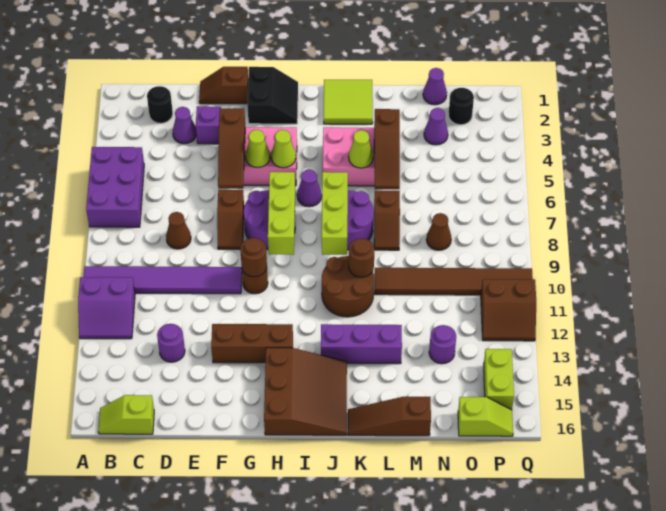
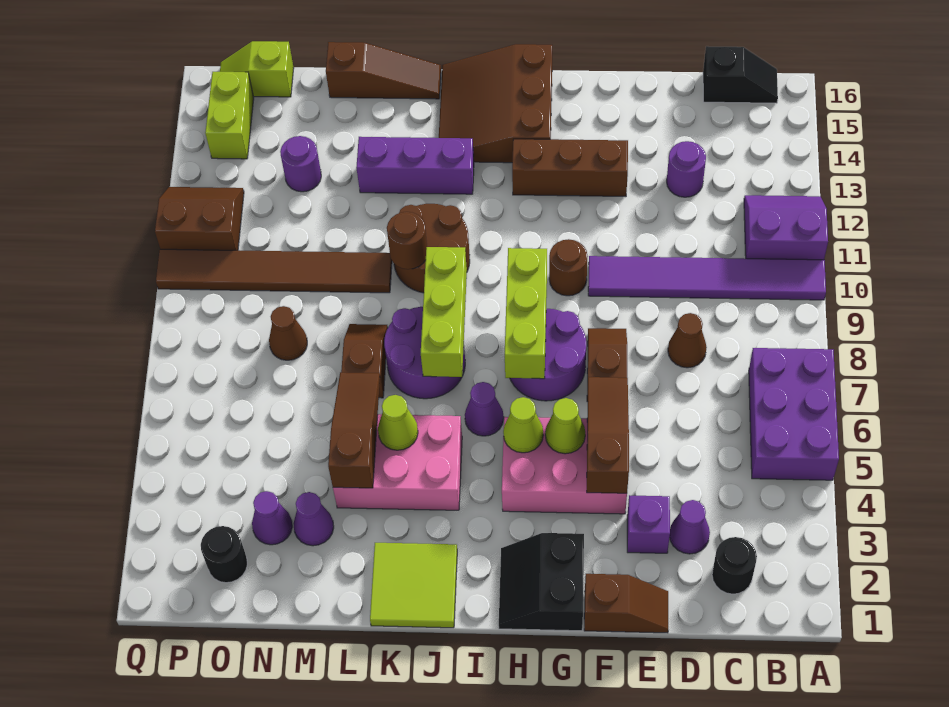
lime 1x2 slope [98,395,154,434] -> black 1x2 slope [703,46,778,103]
brown 1x1 round brick [240,238,267,277] -> none
purple 1x1 cone [423,68,447,105] -> purple 1x1 cone moved to [293,492,334,546]

